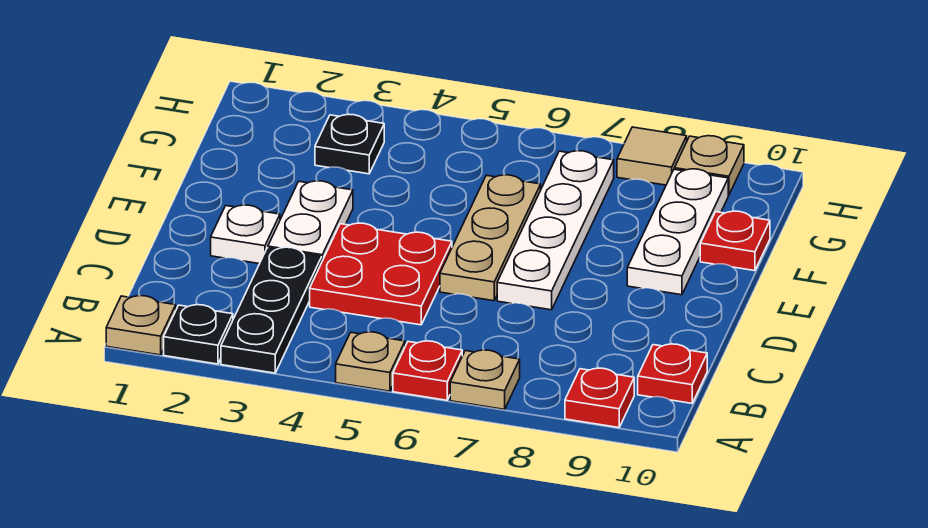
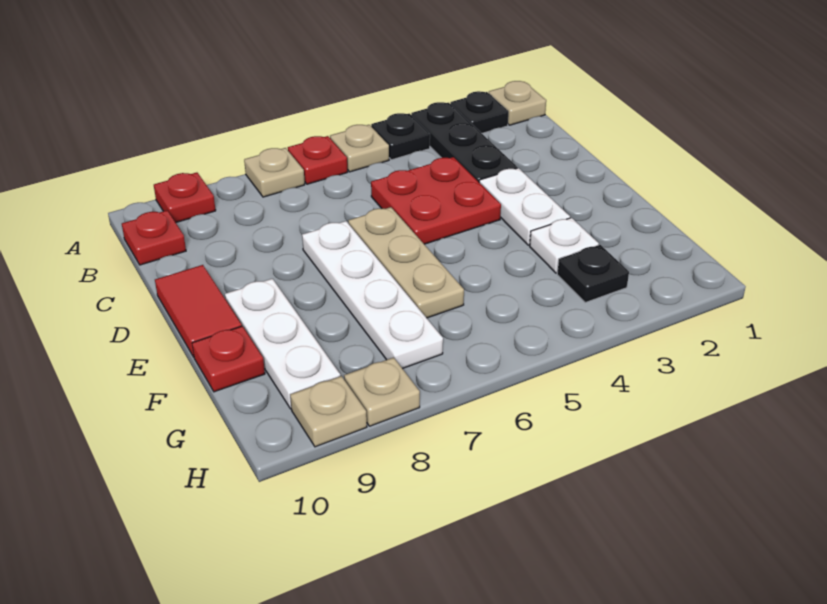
none -> black 1x1 plate [371,113,430,160]
white 1x1 plate [211,205,280,264] -> white 1x1 plate moved to [530,218,599,273]
none -> red 1x2 tile [155,265,242,357]
tan 1x1 tile [617,127,687,185] -> tan 1x1 plate [344,357,420,426]

